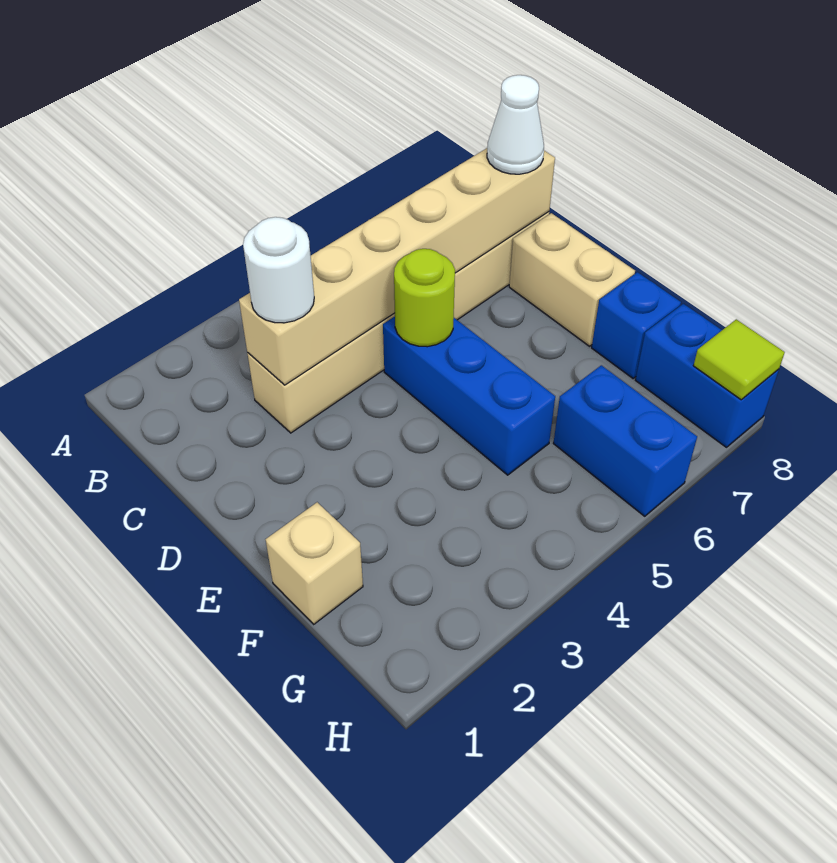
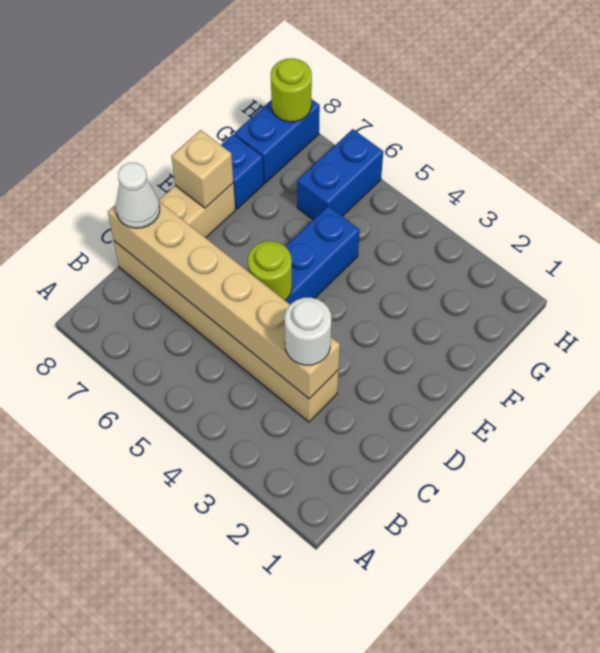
tan 1x1 brick [266,502,363,624] -> tan 1x1 brick moved to [171,130,233,208]
lime 1x1 tile [693,319,785,400] -> lime 1x1 round brick [271,58,312,122]

